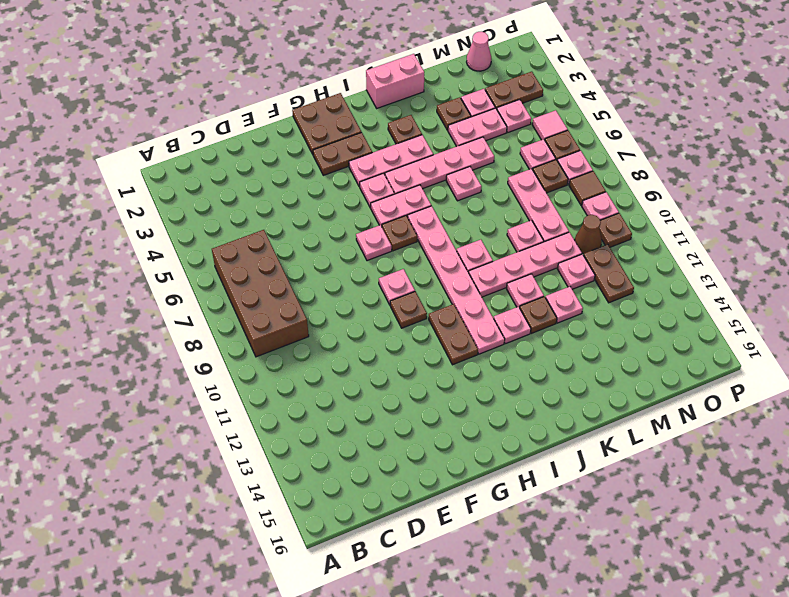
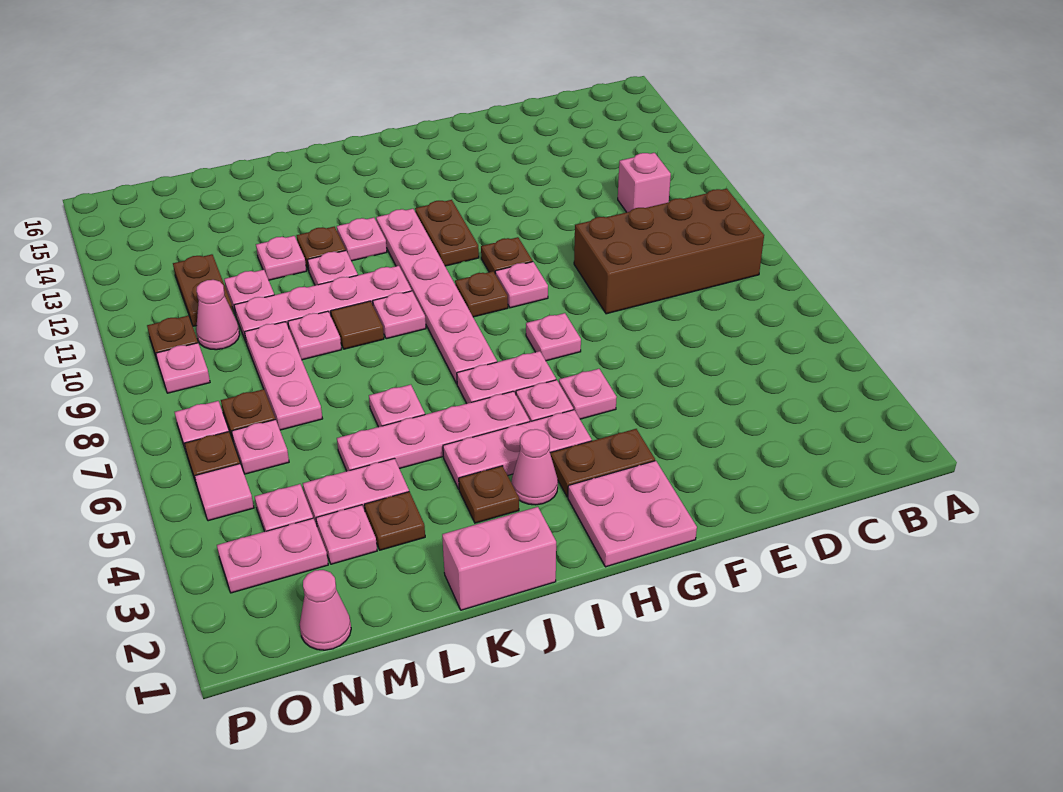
brown 2x4 brick [212,230,309,357] -> brown 2x4 brick turned to [574,189,764,314]
none -> pink 1x1 brick [618,153,671,212]
brown 2x2 plate [292,93,361,154] -> pink 2x2 plate [568,461,697,567]
none -> pink 1x1 plate [559,369,617,419]
brown 1x1 plate [382,216,417,251] -> brown 1x1 plate moved to [455,271,508,317]
none -> pink 1x1 cone [511,429,558,505]
brown 1x2 plate [485,72,543,109] -> pink 1x2 plate [217,518,328,593]
brown 1x1 cone [575,215,602,254] -> pink 1x1 cone [196,280,240,350]
brown 1x1 tile [569,171,606,205] -> brown 1x1 tile moved to [331,301,384,349]

